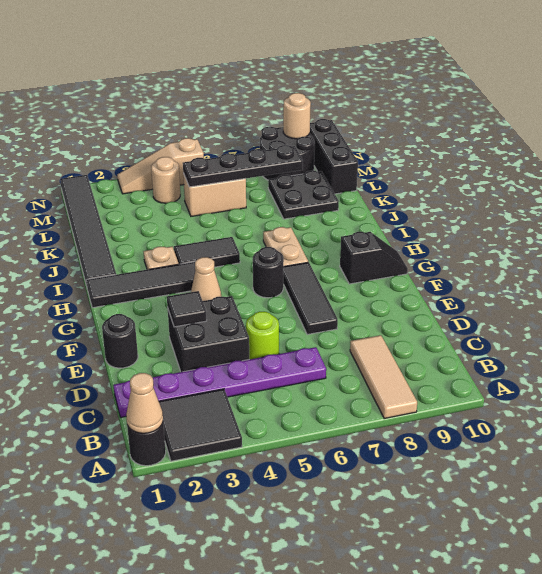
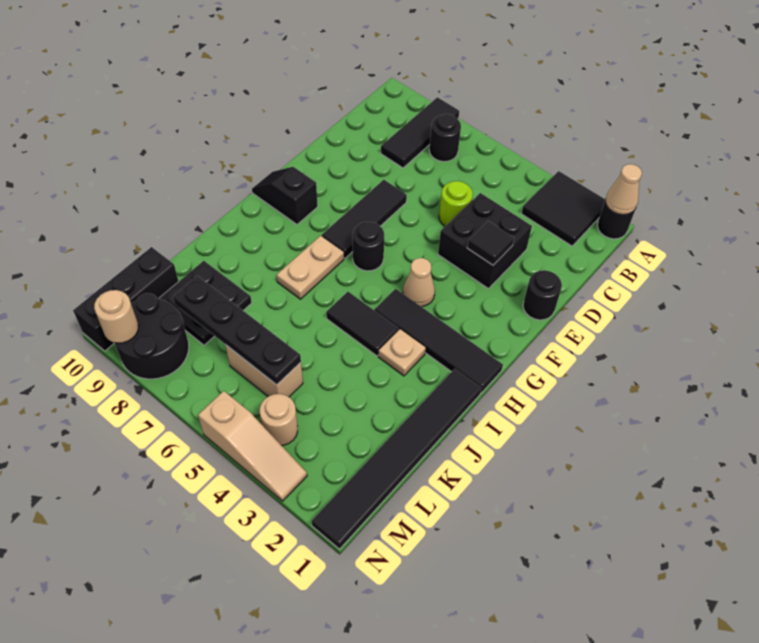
tan 1x3 tile [350,335,417,419] -> black 1x3 tile [381,97,459,168]
none -> black 1x1 round brick [429,114,461,162]
purple 1x6 plate [114,347,326,417] -> none

